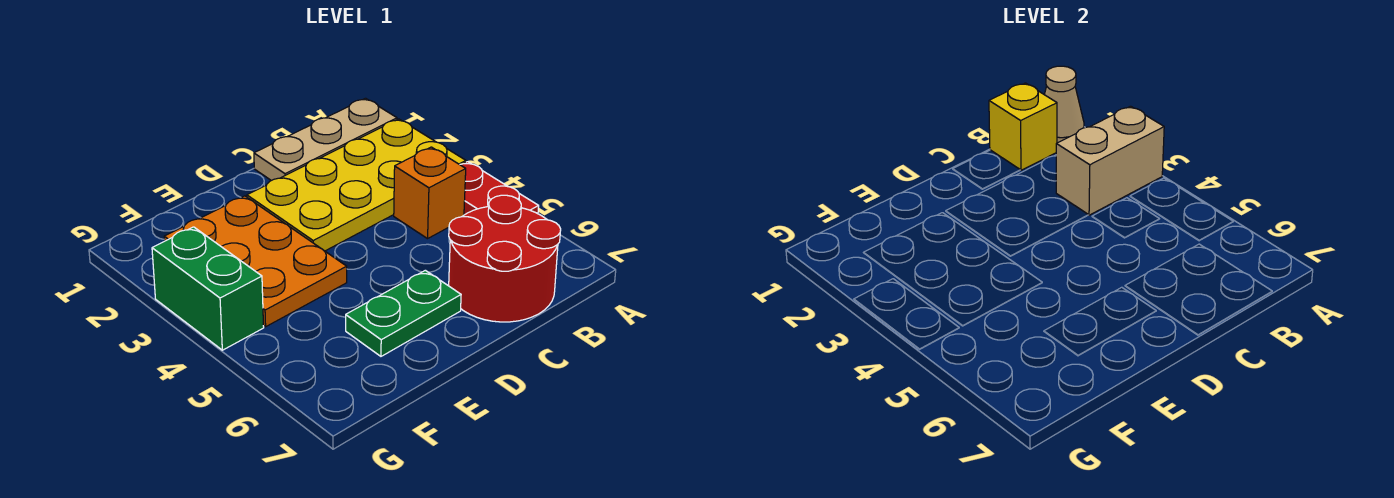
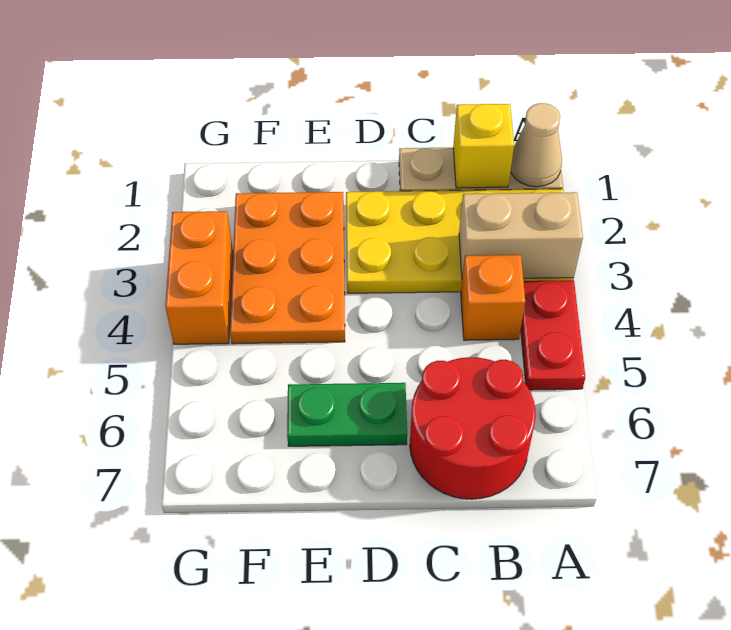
green 1x2 brick [152,227,264,350] -> orange 1x2 brick [165,211,233,344]

